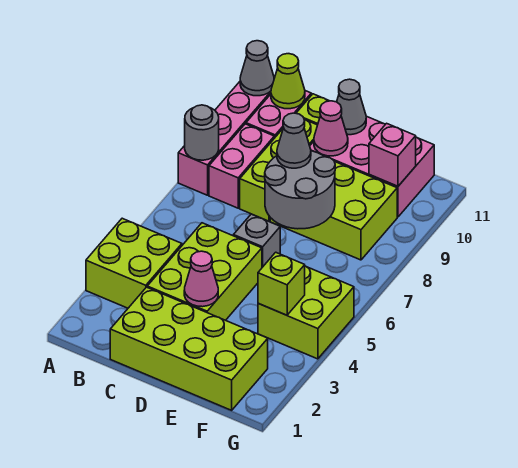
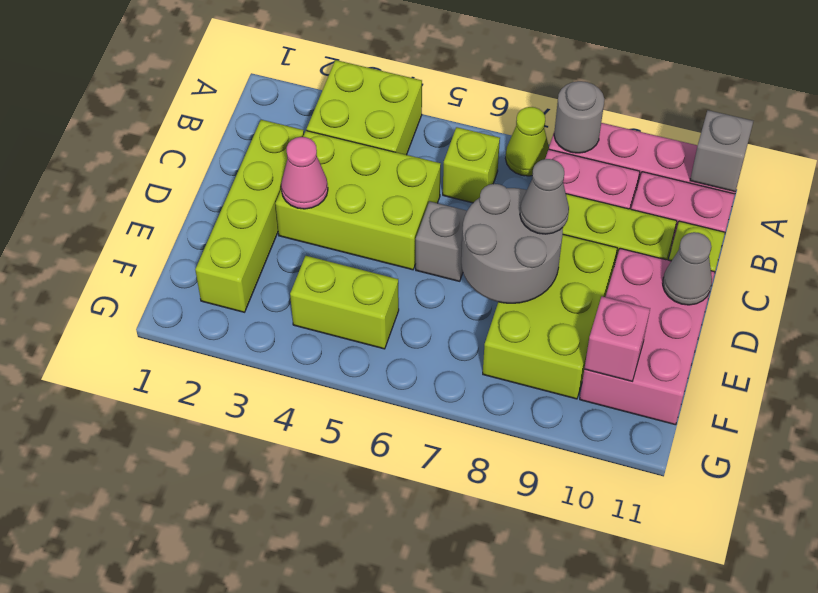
grey 1x1 cone [240,41,274,96] -> grey 1x1 brick [690,110,753,192]
lime 1x1 cone [271,54,305,109] -> lime 1x1 cone moved to [505,107,549,176]
lime 2x4 brick [110,287,268,410] -> lime 1x4 brick [195,120,304,312]
pink 1x1 cone [314,101,348,156] -> none
lime 2x2 brick [258,266,354,359] -> lime 1x2 brick [290,256,399,349]
lime 1x1 brick [258,252,305,315] -> lime 1x1 brick moved to [443,127,500,203]

